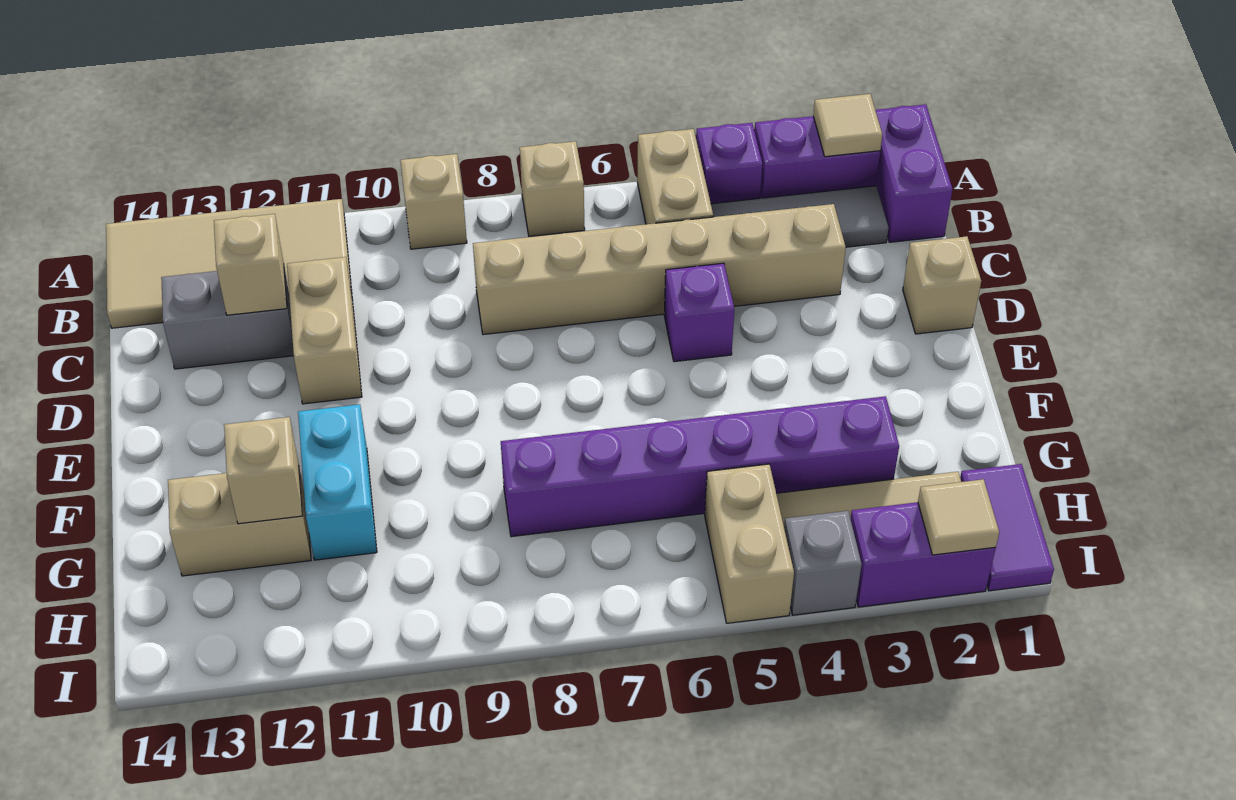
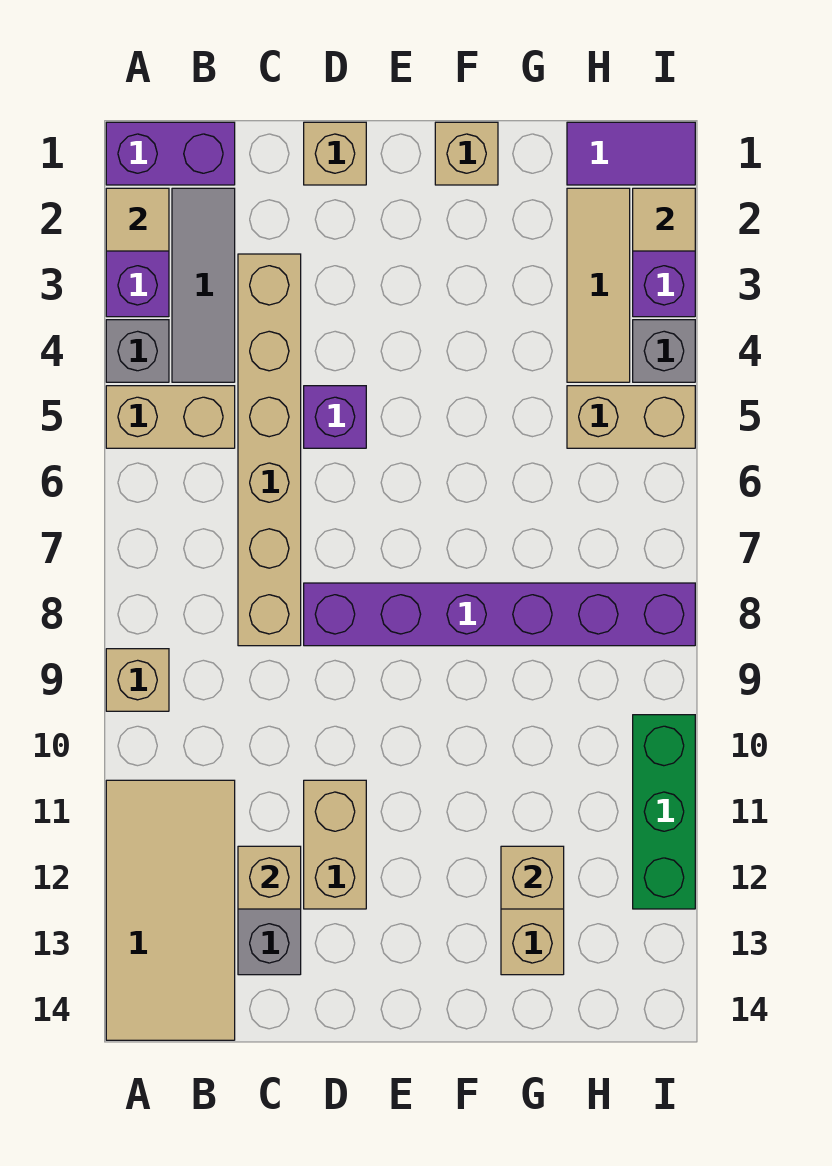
purple 1x1 brick [696,123,762,204] -> grey 1x1 brick [106,320,169,382]
tan 1x1 brick [520,141,585,236] -> tan 1x1 brick moved to [435,122,498,185]
tan 1x2 brick [287,257,362,404] -> tan 1x2 brick turned to [304,780,366,909]
cyan 1x2 brick [298,404,377,560] -> none
purple 1x6 brick [501,396,899,537] -> purple 1x6 brick turned to [304,583,695,646]
none -> green 1x3 brick [633,715,695,909]

